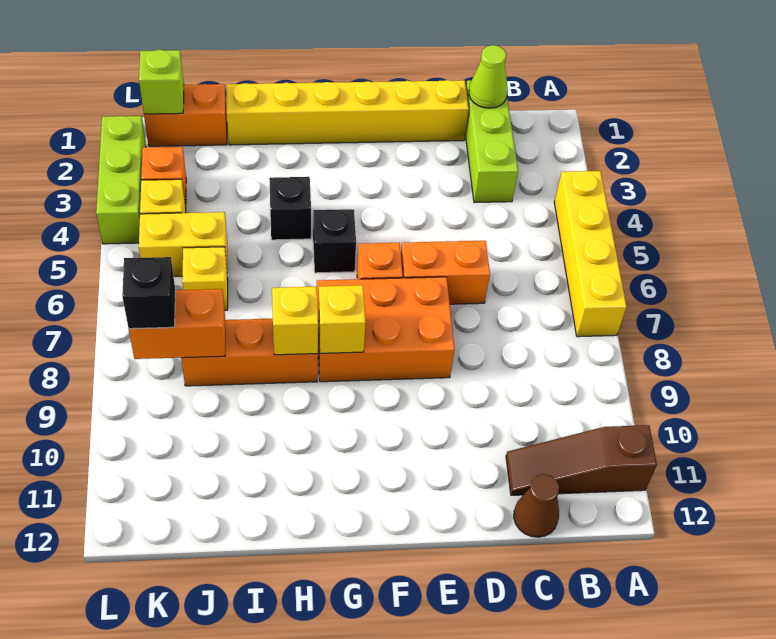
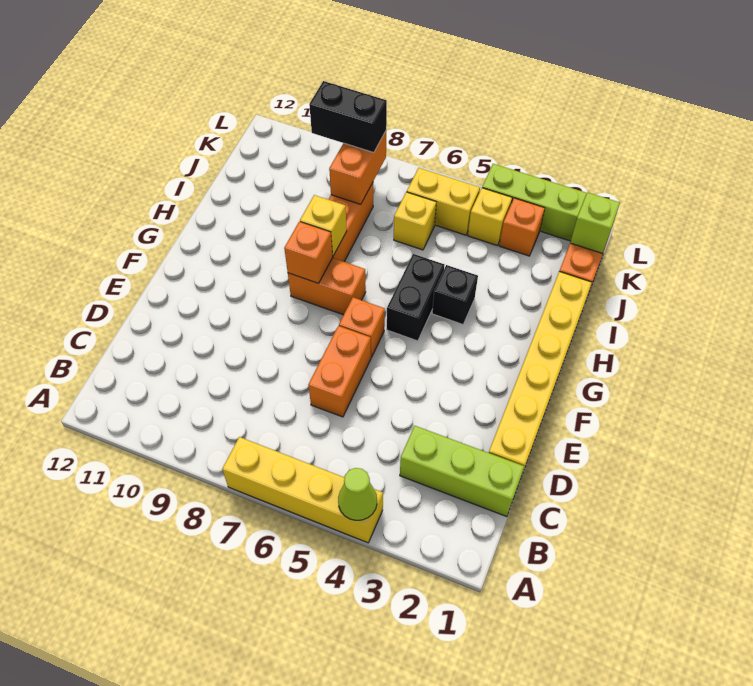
brown 1x3 slope [506,425,657,495] -> none
lime 1x1 cone [469,45,508,108] -> lime 1x1 cone moved to [338,468,377,520]
brown 1x1 cone [514,474,559,537] -> none
orange 2x3 brick [317,277,455,382] -> orange 1x2 brick [288,258,366,315]
black 1x1 brick [313,209,356,273] -> black 1x2 brick [387,254,444,341]
yellow 1x1 brick [318,285,366,353] -> orange 1x1 brick [284,222,333,283]
yellow 1x2 brick [139,212,227,276] -> yellow 1x2 brick turned to [407,168,480,235]
black 1x1 brick [122,257,175,329] -> black 1x2 brick [309,81,387,153]

